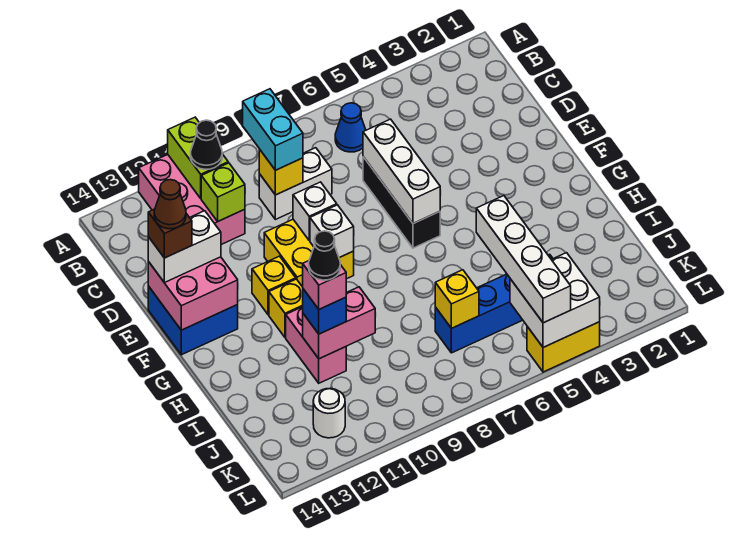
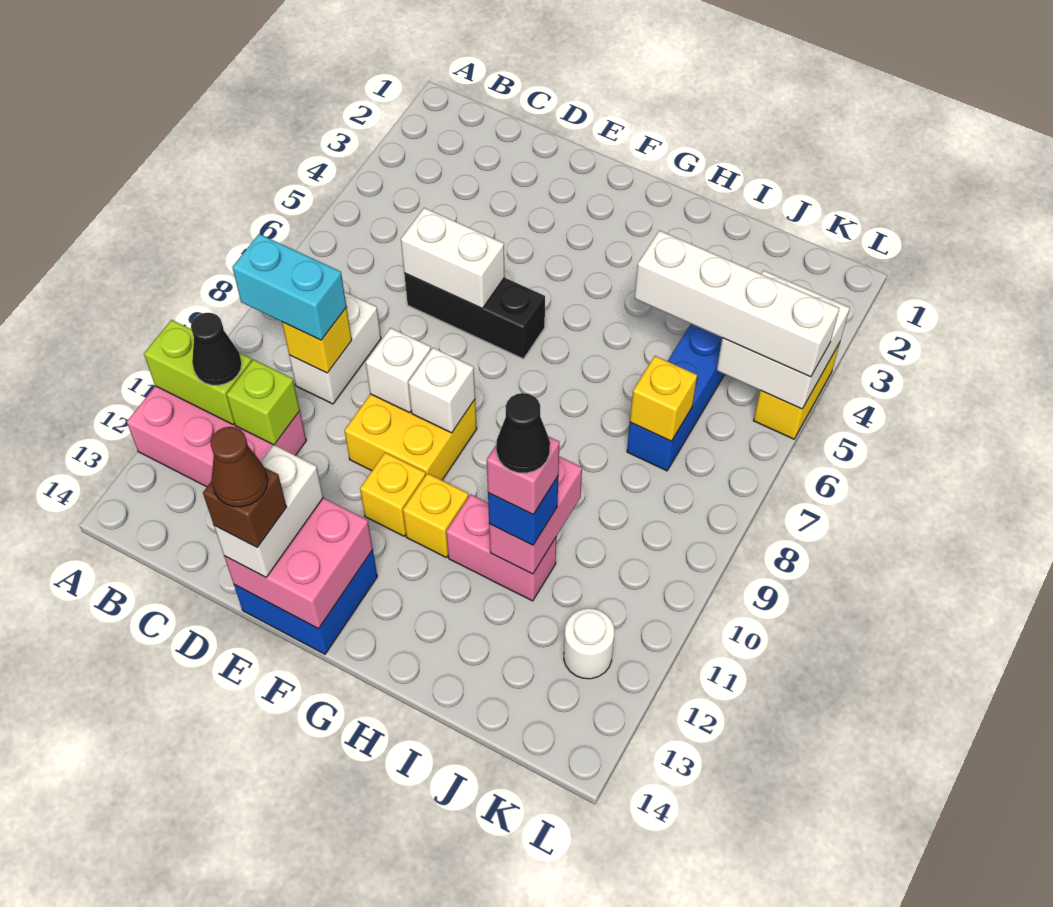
blue 1x1 cone [335,103,366,152] -> none
white 1x3 brick [363,119,440,223] -> white 1x2 brick [401,208,505,308]

